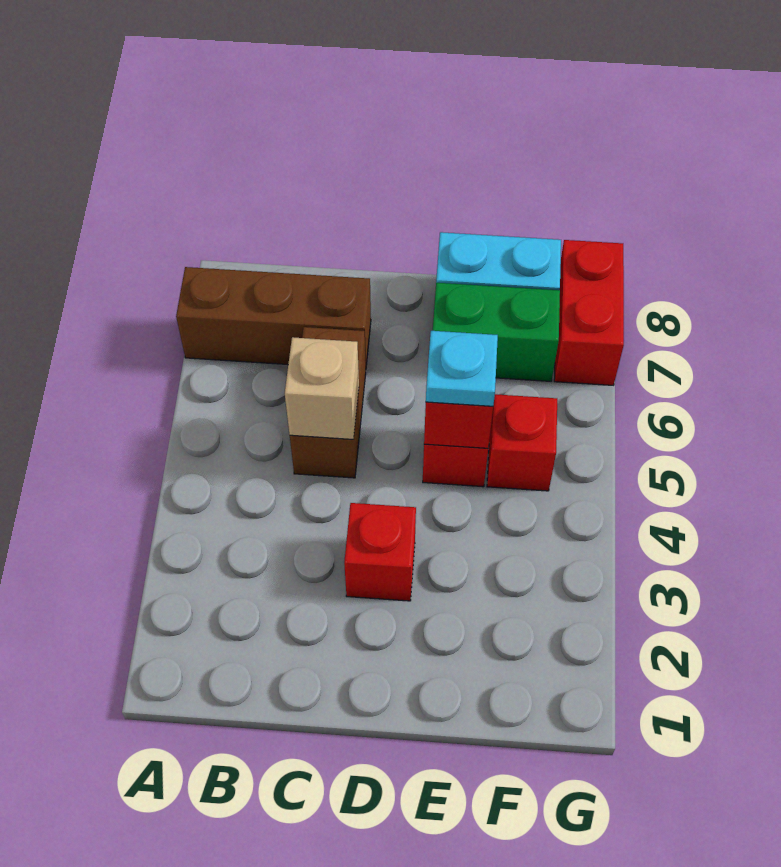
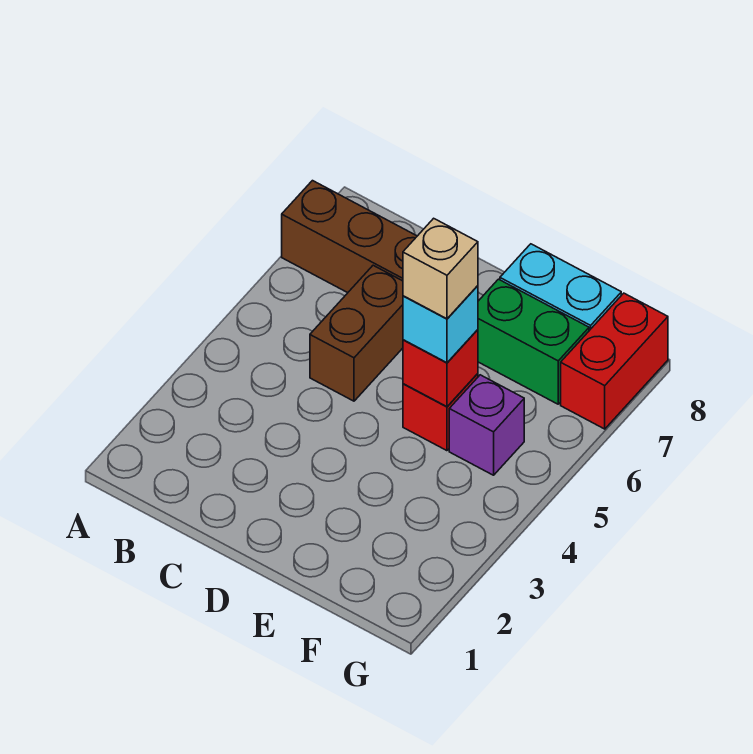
tan 1x1 brick [285,337,359,439] -> tan 1x1 brick moved to [403,218,478,319]
red 1x1 brick [344,503,416,601] -> none
cyan 1x1 plate [426,331,498,406] -> cyan 1x1 brick [403,286,478,363]
red 1x1 brick [487,394,557,491] -> purple 1x1 brick [449,375,524,475]

